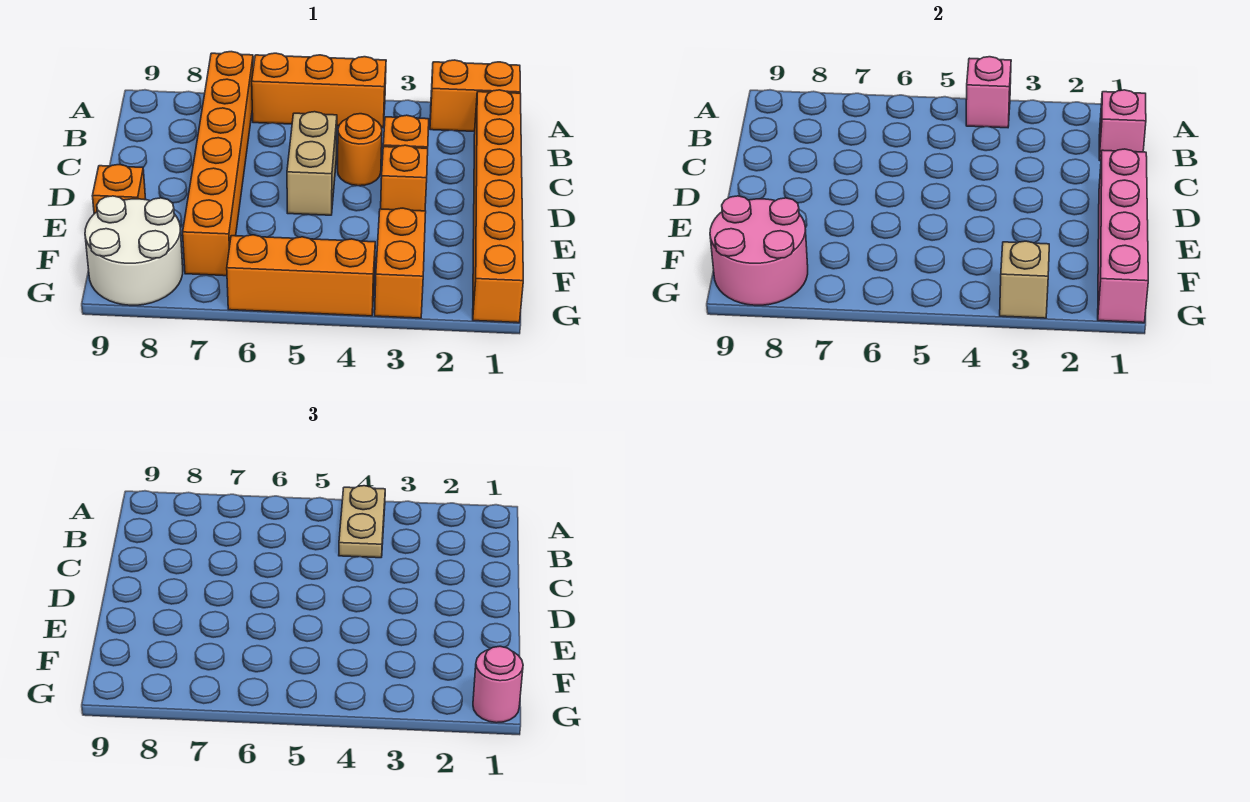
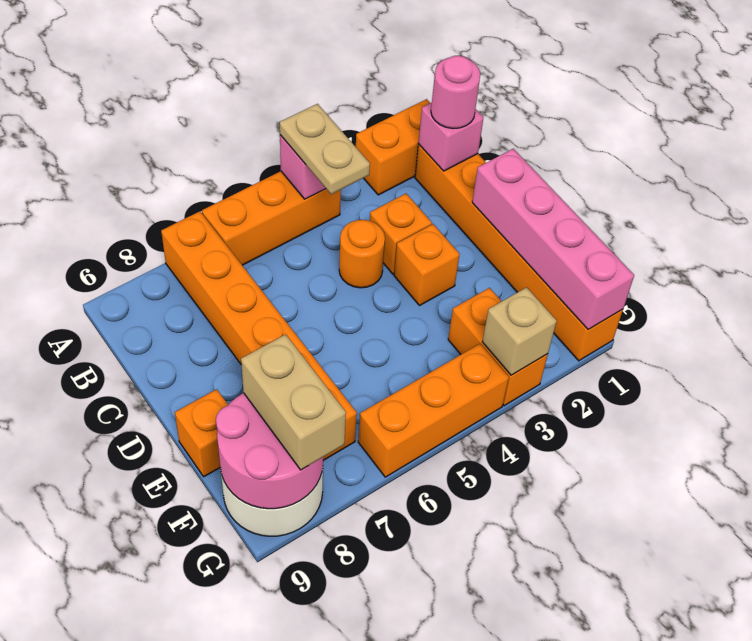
tan 1x2 brick [287,112,337,215] -> tan 1x2 brick moved to [241,334,346,470]
pink 1x1 round brick [473,646,523,723] -> pink 1x1 round brick moved to [431,56,480,129]

